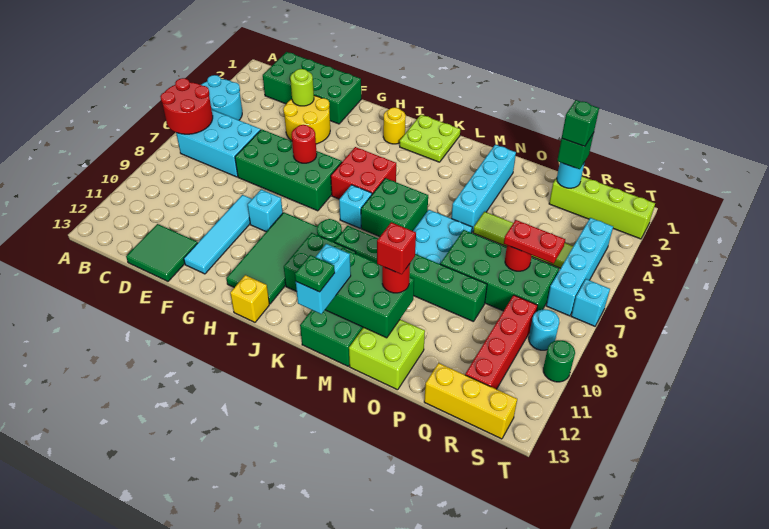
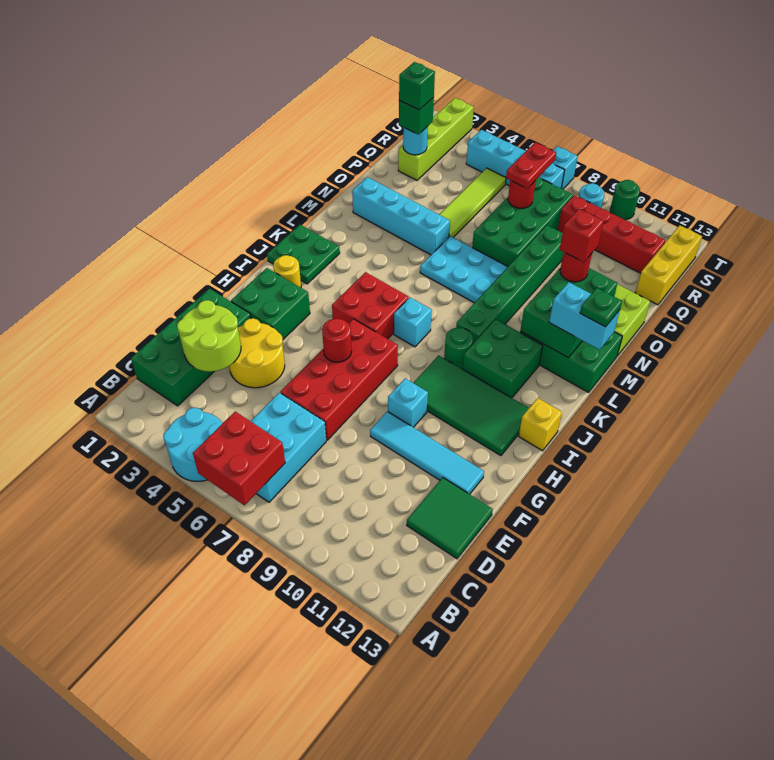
red 2x2 round brick [160,78,213,134] -> red 2x2 brick [193,411,285,505]
lime 1x1 round brick [290,69,314,106] -> lime 2x2 round brick [177,300,241,372]
green 2x4 brick [235,129,342,211] -> red 2x4 brick [280,319,398,440]
lime 2x2 plate [400,115,460,162] -> green 2x2 plate [267,225,340,284]
green 2x2 brick [361,178,428,237] -> green 2x2 brick moved to [231,268,310,340]

